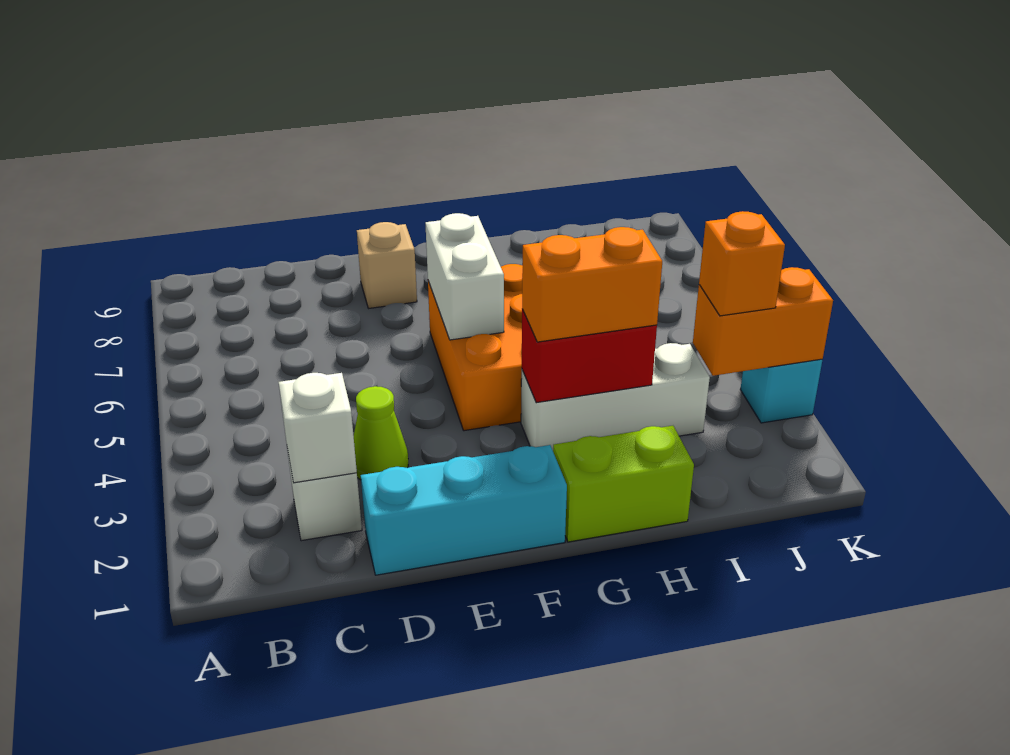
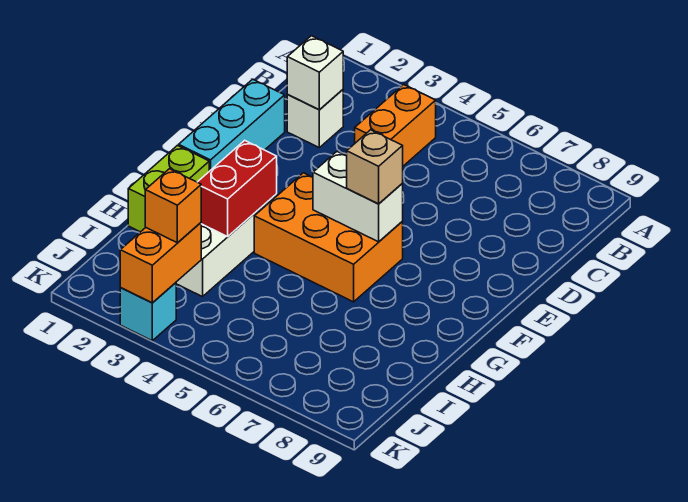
lime 1x1 cone [354,386,408,480] -> none
tan 1x1 brick [357,222,417,308] -> tan 1x1 brick moved to [347,130,403,204]
orange 1x2 brick [522,227,662,342] -> orange 1x2 brick moved to [355,85,436,166]

